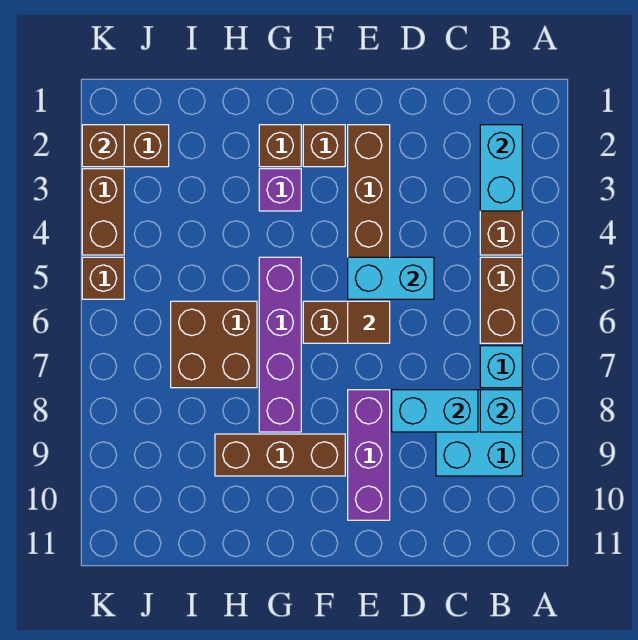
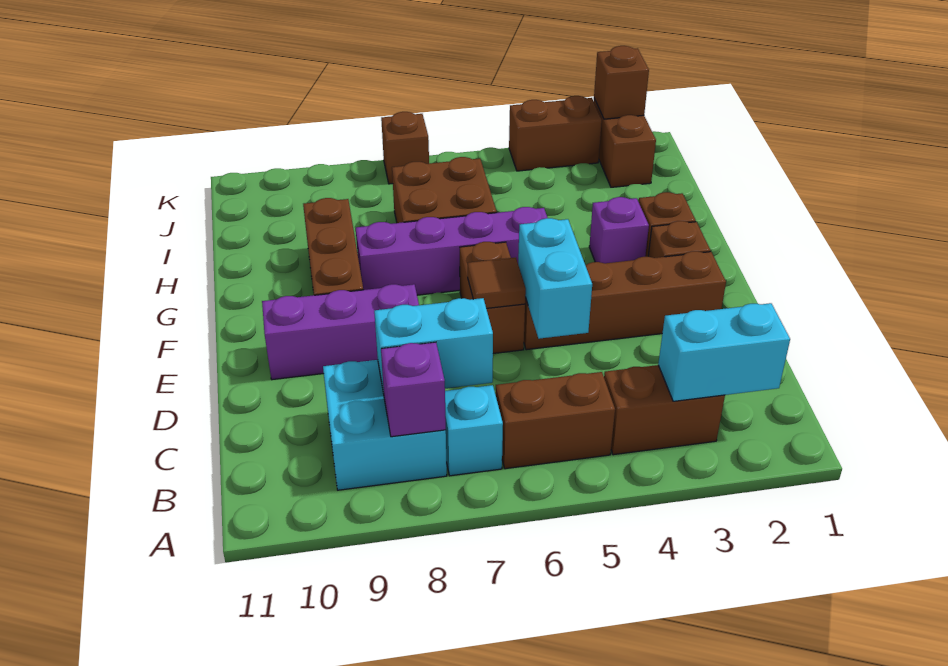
cyan 1x1 brick [480,390,522,432] -> purple 1x1 brick [381,342,446,437]
cyan 1x2 brick [392,390,478,432] -> cyan 1x2 brick turned to [374,298,493,393]
brown 1x1 brick [82,257,124,299] -> brown 1x1 brick moved to [381,112,429,184]

